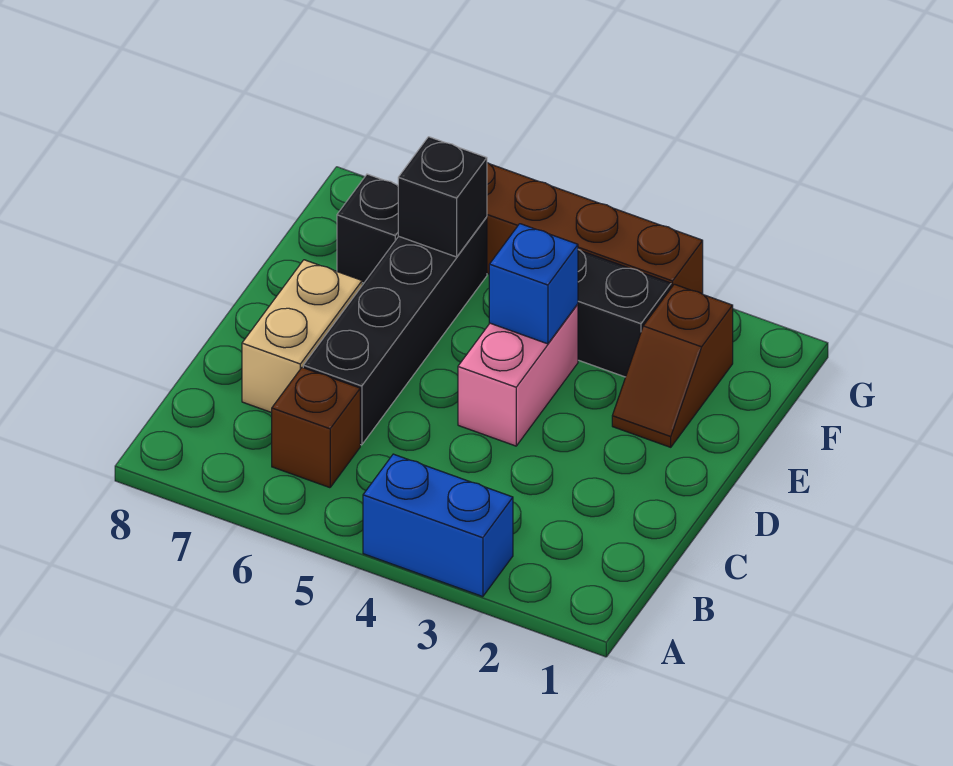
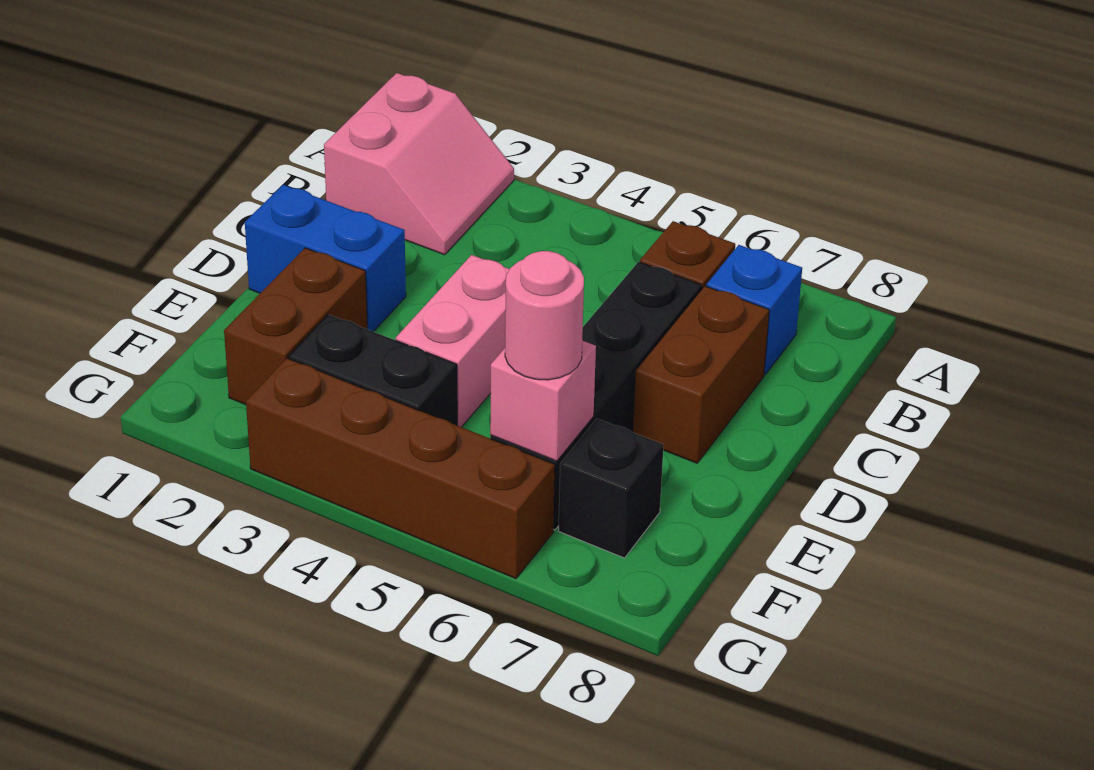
none -> pink 2x2 slope [324,73,514,255]
blue 1x2 brick [363,454,513,597] -> blue 1x2 brick moved to [245,185,406,332]
tan 1x2 brick [242,260,362,413] -> brown 1x2 brick [633,286,769,463]
brown 1x2 slope [612,284,733,447] -> brown 1x2 brick [224,248,367,405]
blue 1x1 brick [489,224,578,344] -> blue 1x1 brick moved to [706,245,802,374]
black 1x1 brick [398,137,487,257] -> pink 1x1 brick [490,341,596,461]
none -> pink 1x1 round brick [505,251,584,380]

